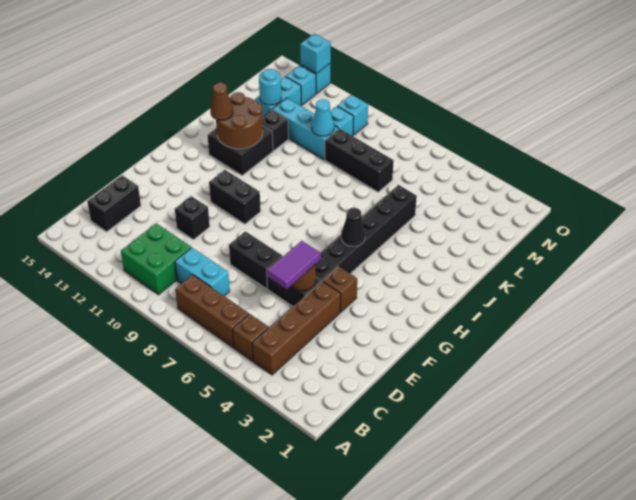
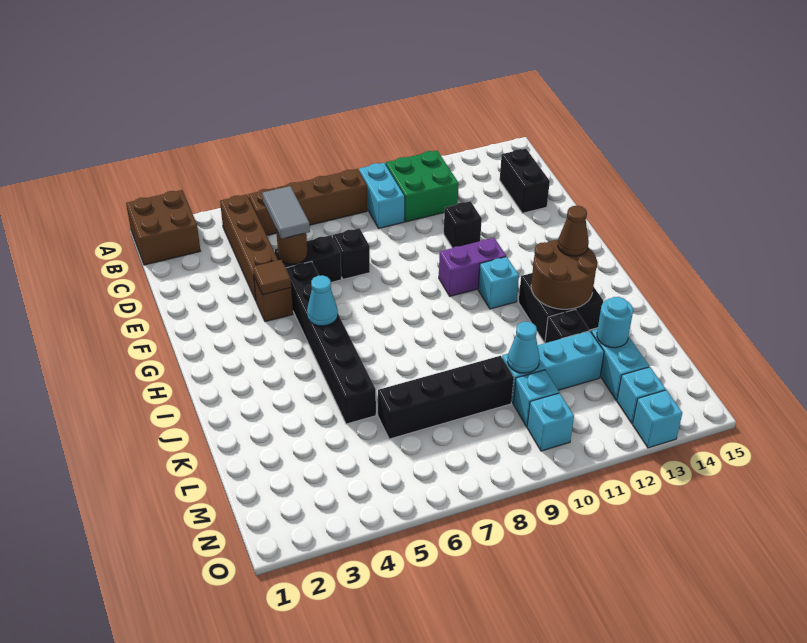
none -> brown 2x2 brick [126,190,200,265]
cyan 1x2 brick [175,248,230,296] -> cyan 1x2 brick turned to [359,163,405,228]
purple 1x2 tile [267,241,321,289] -> grey 1x2 tile [262,186,310,239]
black 1x2 brick [229,231,282,289] -> black 1x1 brick [333,228,370,279]
none -> brown 1x1 tile [253,260,291,295]
black 1x2 brick [209,170,261,224] -> purple 1x2 brick [439,238,506,296]
black 1x1 cone [341,208,365,246] -> cyan 1x1 cone [307,275,338,326]
black 1x3 brick [325,128,394,192] -> black 1x4 brick [378,356,514,439]
cyan 1x1 brick [300,33,331,74] -> cyan 1x1 brick moved to [478,257,519,309]

